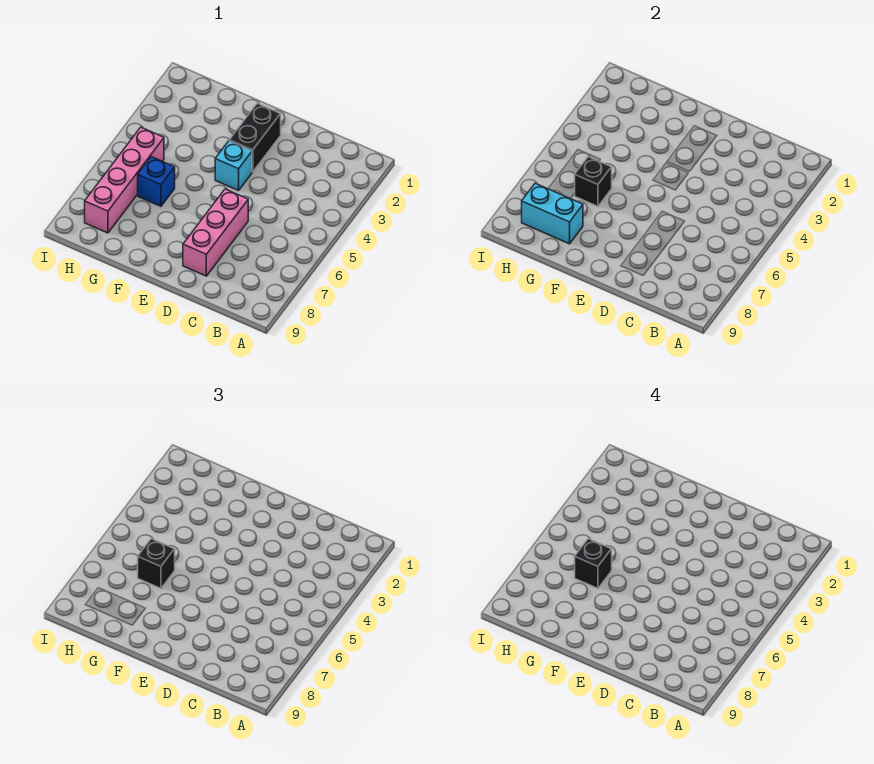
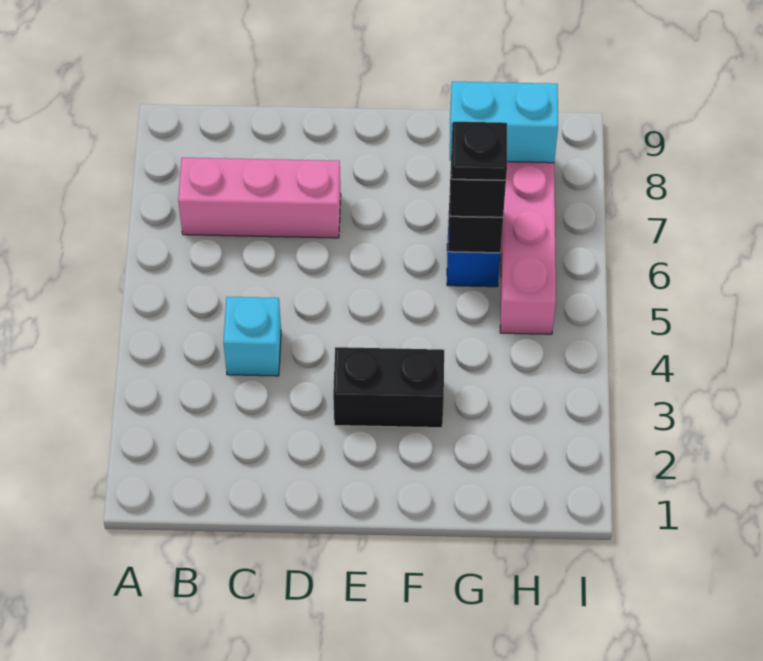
pink 1x3 brick [183,189,248,276] -> pink 1x3 brick turned to [178,158,341,238]
black 1x2 brick [229,103,281,172] -> black 1x2 brick turned to [333,347,444,428]
cyan 1x1 brick [215,141,252,191] -> cyan 1x1 brick moved to [223,297,281,376]
black 1x1 brick [575,539,612,588] -> black 1x1 plate [451,122,507,180]

